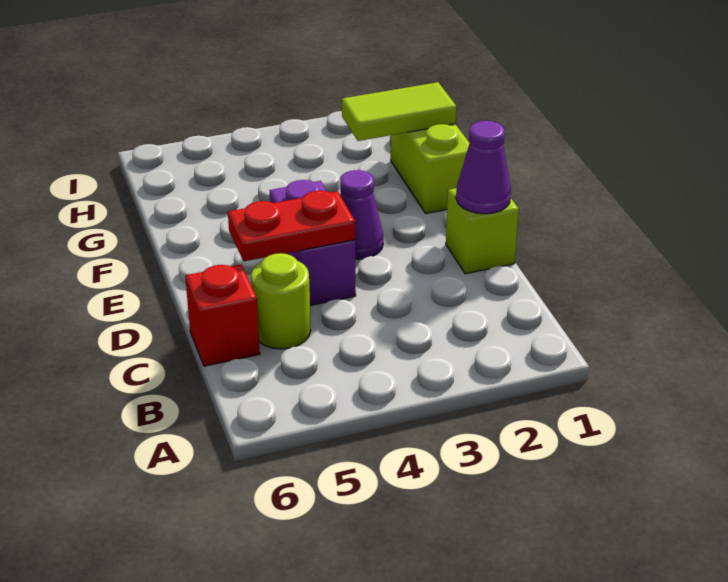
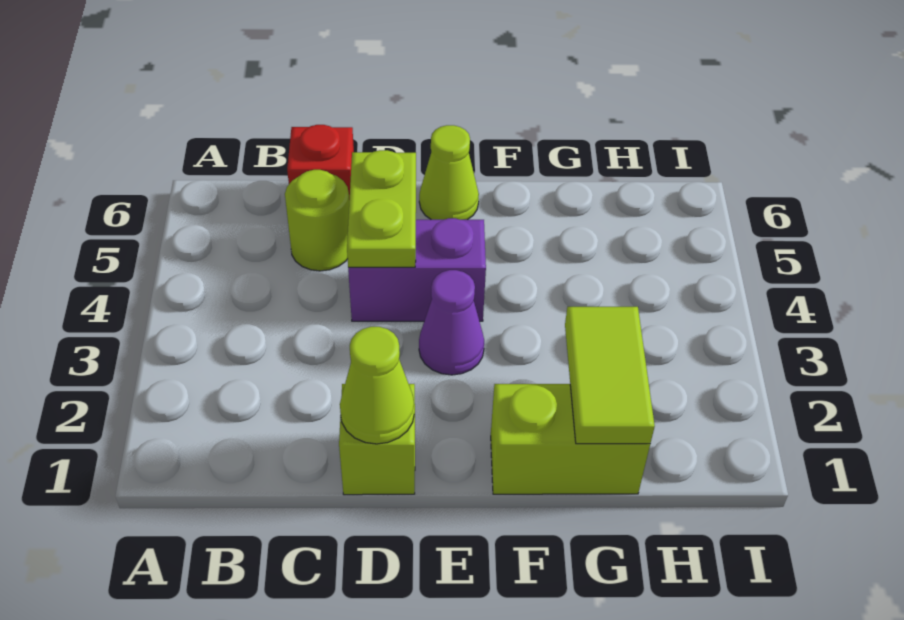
purple 1x1 cone [456,121,511,214] -> lime 1x1 cone [340,327,414,444]
red 1x2 plate [228,191,355,261] -> lime 1x2 plate [347,150,416,267]
none -> lime 1x1 cone [419,125,479,220]

